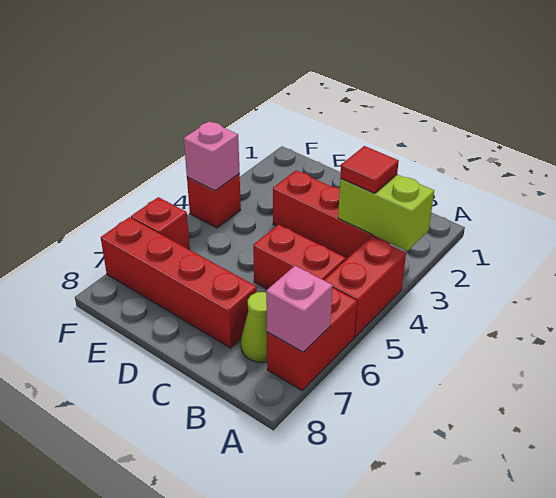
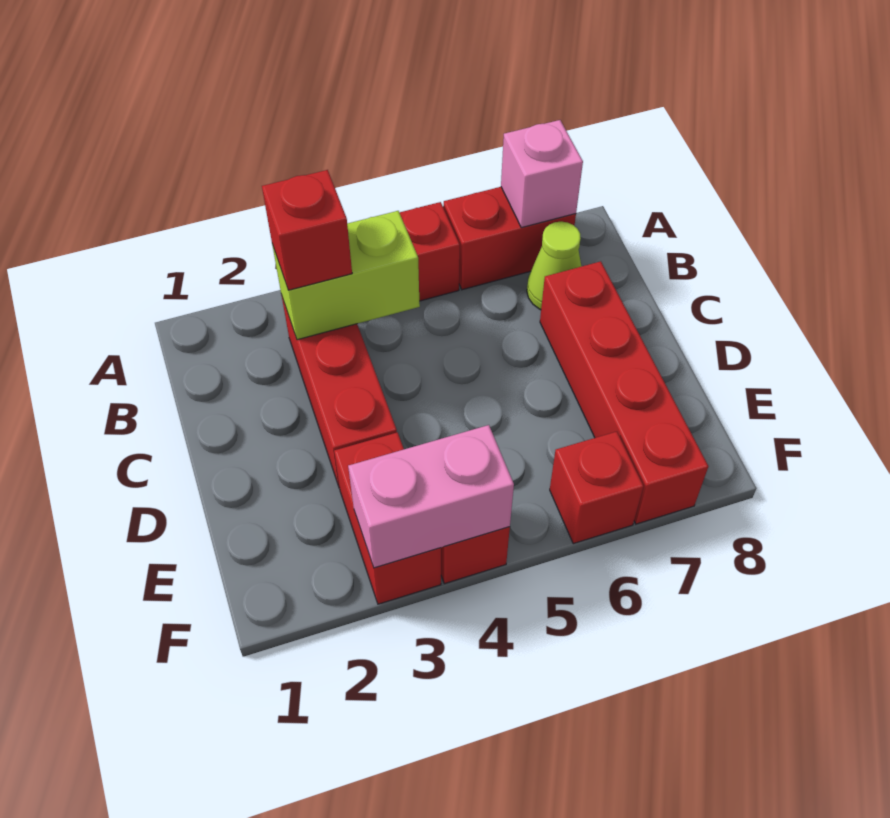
lime 1x2 brick [338,175,434,251] -> lime 1x2 brick turned to [272,211,420,340]
red 1x1 tile [340,146,399,193] -> red 1x1 brick [262,170,352,290]
red 1x2 brick [253,224,346,289] -> red 1x2 brick moved to [334,432,441,604]
pink 1x1 brick [184,121,240,191] -> pink 1x2 brick [348,425,514,568]

